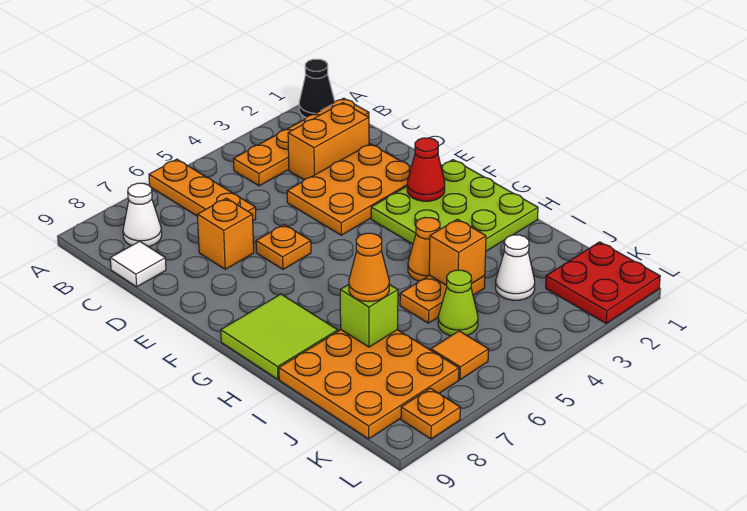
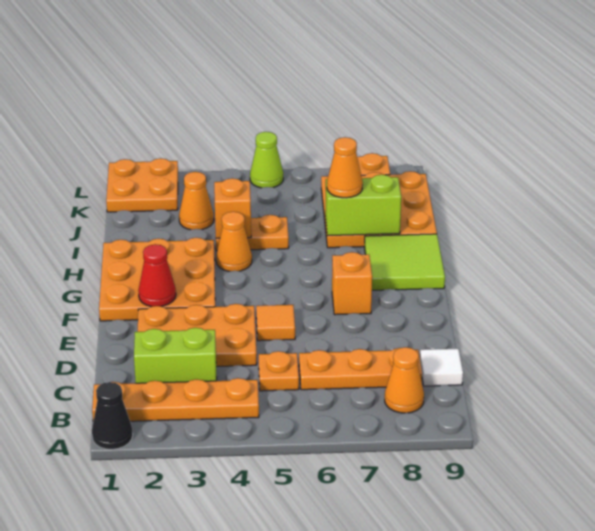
orange 1x3 plate [149,159,256,221] -> orange 1x3 plate turned to [299,348,422,390]
white 1x1 cone [123,183,162,247] -> orange 1x1 cone [385,347,424,413]
orange 1x2 brick [288,103,369,180] -> lime 1x2 brick [134,328,217,383]
orange 1x1 brick [197,198,254,269] -> orange 1x1 brick moved to [332,252,372,315]
orange 1x1 plate [256,225,311,269] -> orange 1x1 plate moved to [259,351,299,391]
lime 3x3 plate [371,160,538,251] -> orange 3x3 plate [99,238,215,321]
lime 1x1 brick [340,284,398,347] -> lime 1x2 brick [325,175,401,236]
white 1x1 cone [496,235,535,300] -> orange 1x1 cone [179,172,214,230]
lime 1x1 cone [438,270,478,336] -> lime 1x1 cone moved to [250,132,283,188]
red 2x2 plate [546,242,660,323] -> orange 2x2 plate [106,158,178,212]
orange 1x1 tile [431,331,488,380] -> orange 1x1 tile moved to [256,305,295,341]

